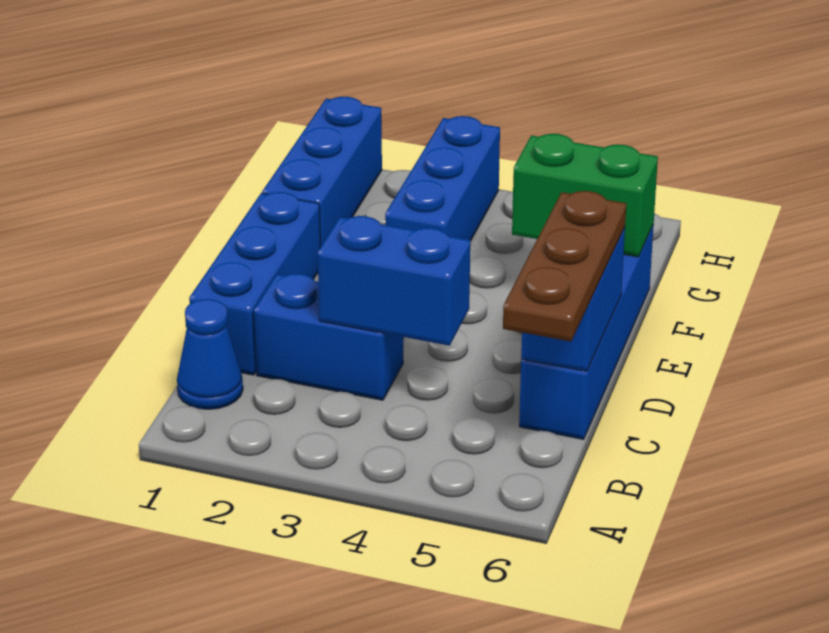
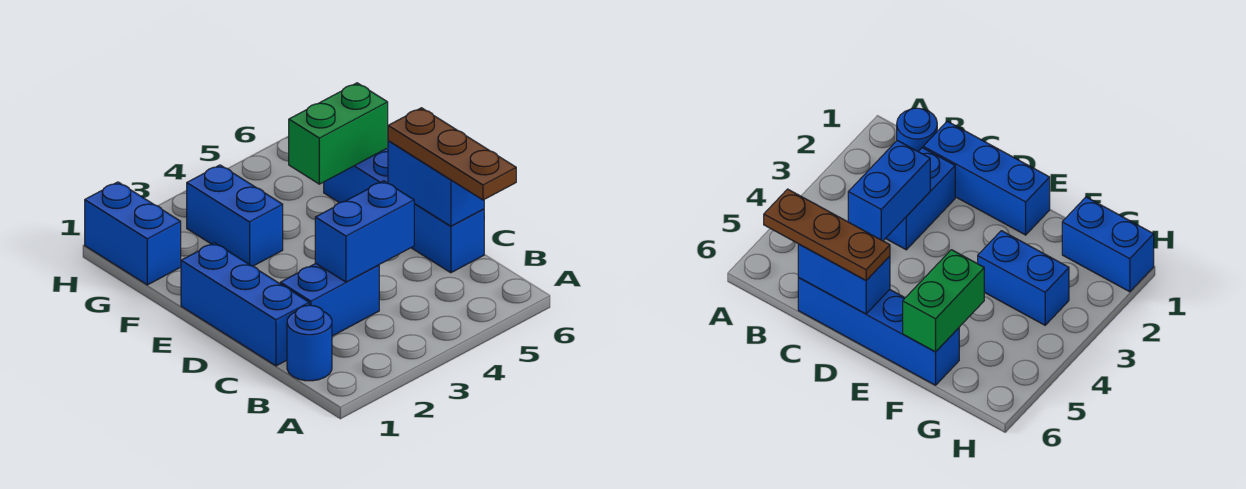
blue 1x1 cone [177,299,243,409] -> blue 1x1 round brick [287,305,332,381]
blue 1x3 brick [262,97,382,247] -> blue 1x2 brick [85,182,181,285]
blue 1x3 brick [385,116,500,241] -> blue 1x2 brick [187,165,283,266]

